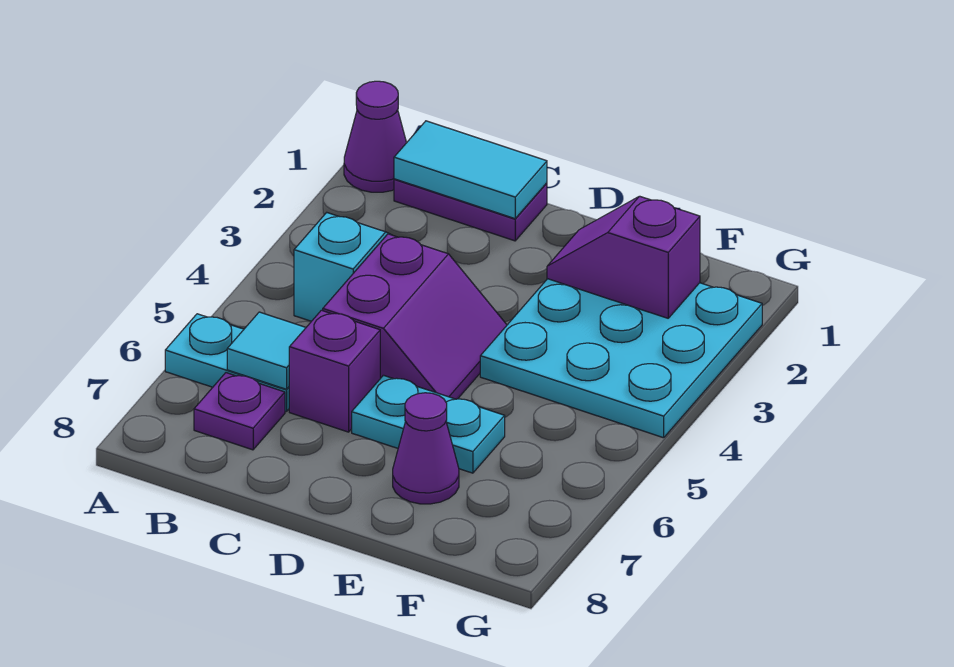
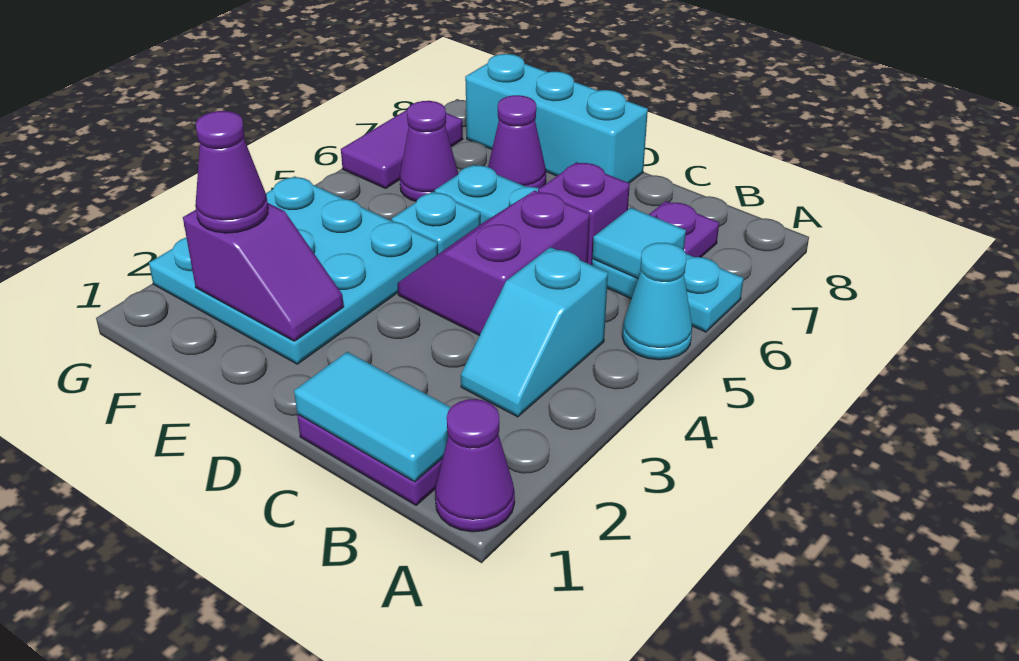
none -> cyan 1x1 cone [622,243,692,360]
none -> cyan 1x3 brick [465,54,648,183]
none -> cyan 1x1 plate [392,192,480,254]
none -> purple 1x1 cone [195,111,268,233]
none -> purple 1x1 cone [400,101,458,201]
none -> purple 1x2 tile [341,110,463,188]

